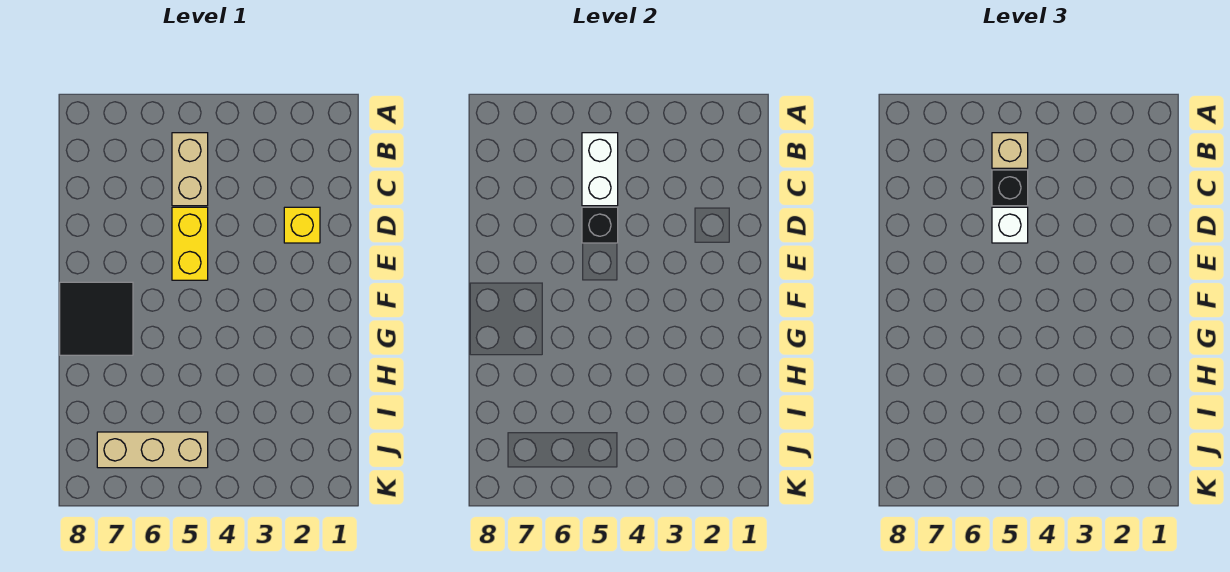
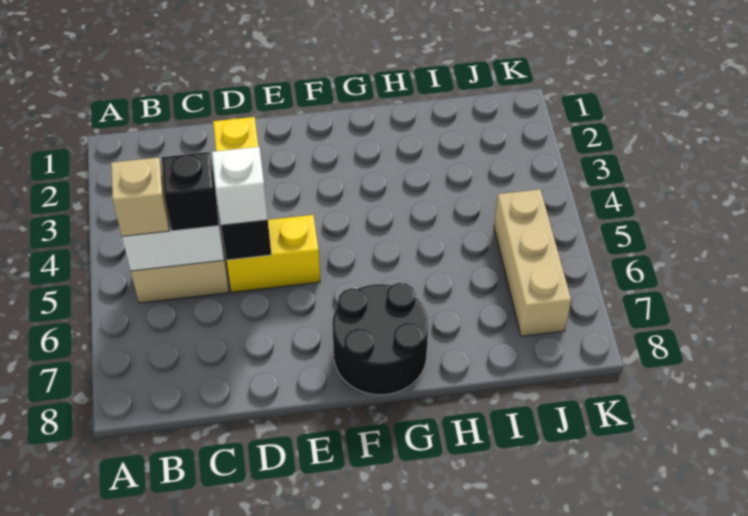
black 2x2 tile [60,282,133,355] -> black 2x2 round brick [332,283,428,395]

